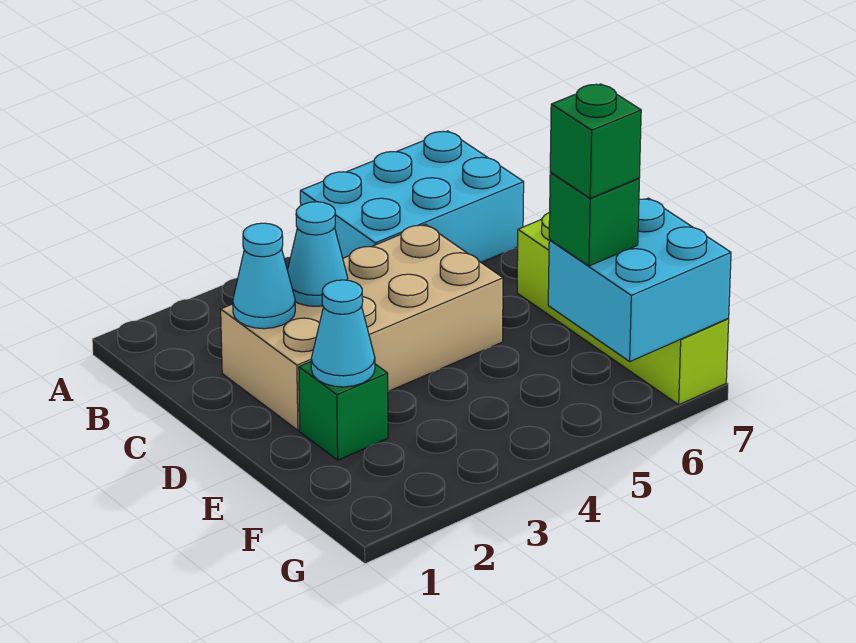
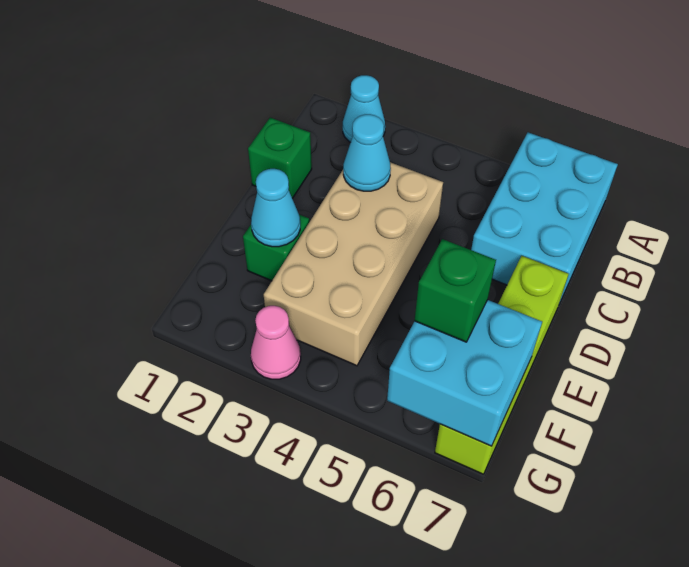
cyan 2x3 brick [300,131,524,262] -> cyan 2x3 brick turned to [471,132,618,304]
tan 2x4 brick [221,224,503,430] -> tan 2x4 brick turned to [264,162,443,366]
cyan 1x1 cone [233,223,295,329] -> cyan 1x1 cone moved to [343,75,385,142]
green 1x1 brick [550,84,641,198] -> green 1x1 brick moved to [248,118,312,198]
none -> pink 1x1 cone [251,306,301,379]

